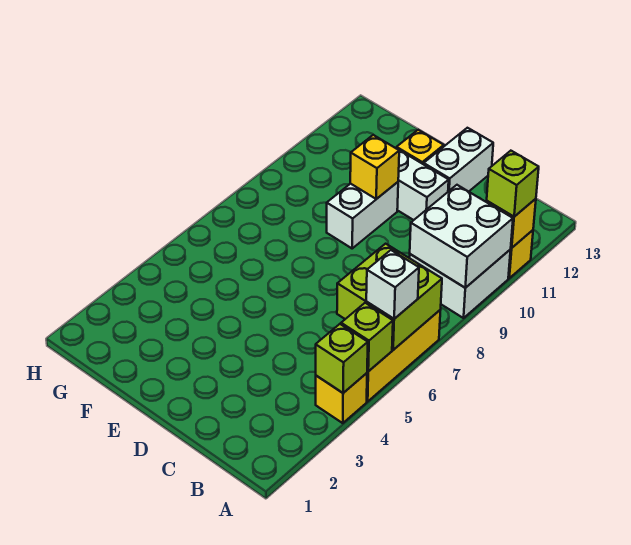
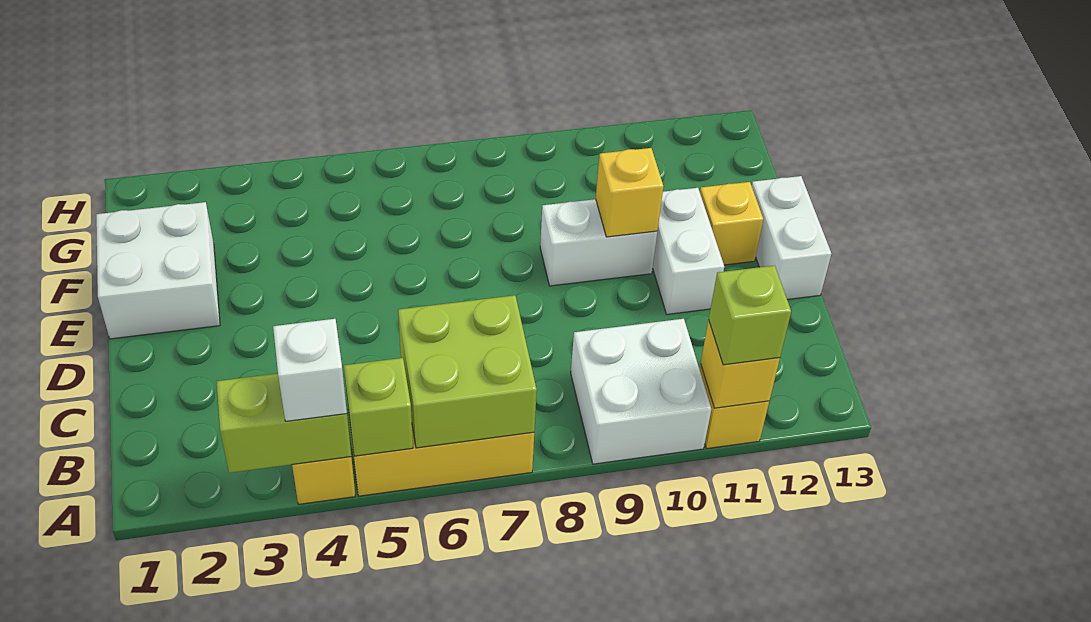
lime 1x1 brick [316,324,368,393] -> lime 1x2 brick [216,374,351,473]
white 1x1 brick [366,250,419,319] -> white 1x1 brick moved to [273,319,347,421]
white 2x2 brick [410,185,513,288] -> white 2x2 brick moved to [96,202,220,339]
white 1x2 brick [424,128,493,192] -> white 1x2 brick turned to [751,176,831,300]

